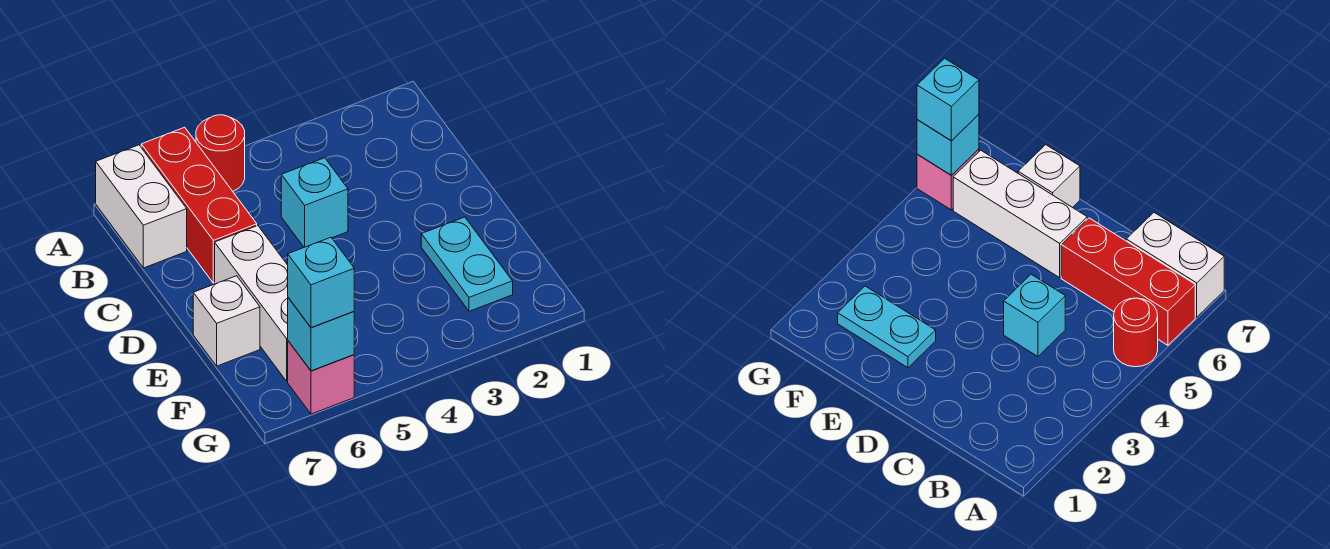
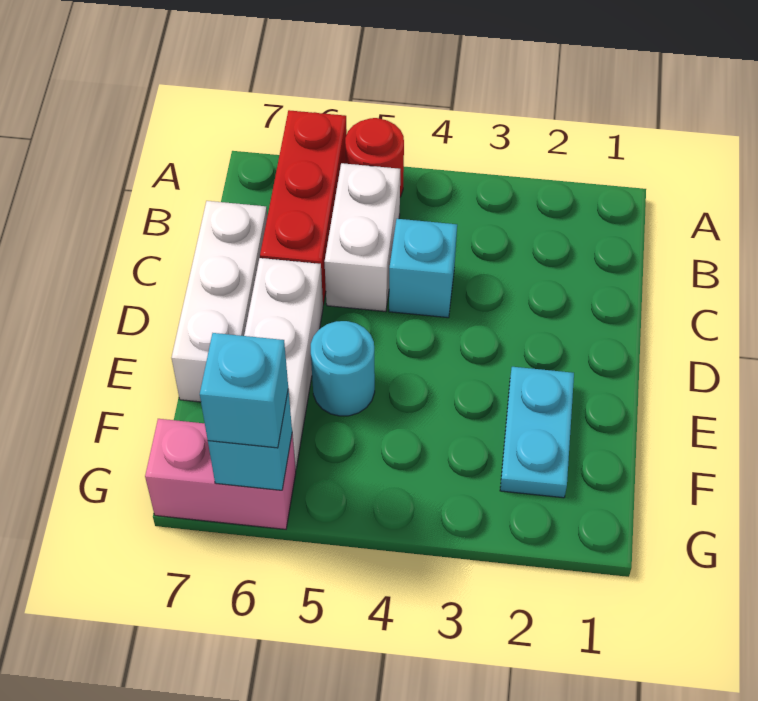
white 1x2 brick [96,145,187,268] -> white 1x2 brick moved to [325,163,400,311]
none -> cyan 1x1 round brick [311,321,375,416]
white 1x1 brick [193,276,260,366] -> white 1x3 brick [172,201,267,402]
pink 1x1 brick [288,341,354,414] -> pink 1x2 brick [145,419,296,529]

